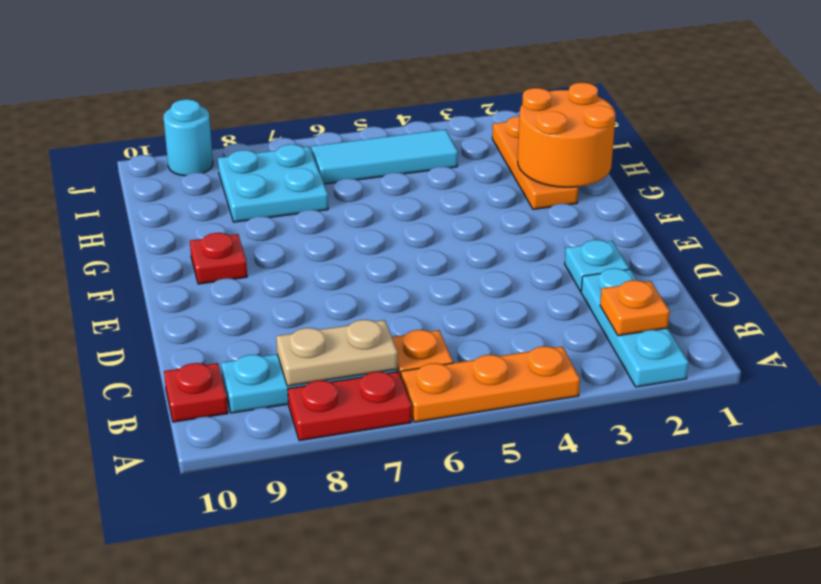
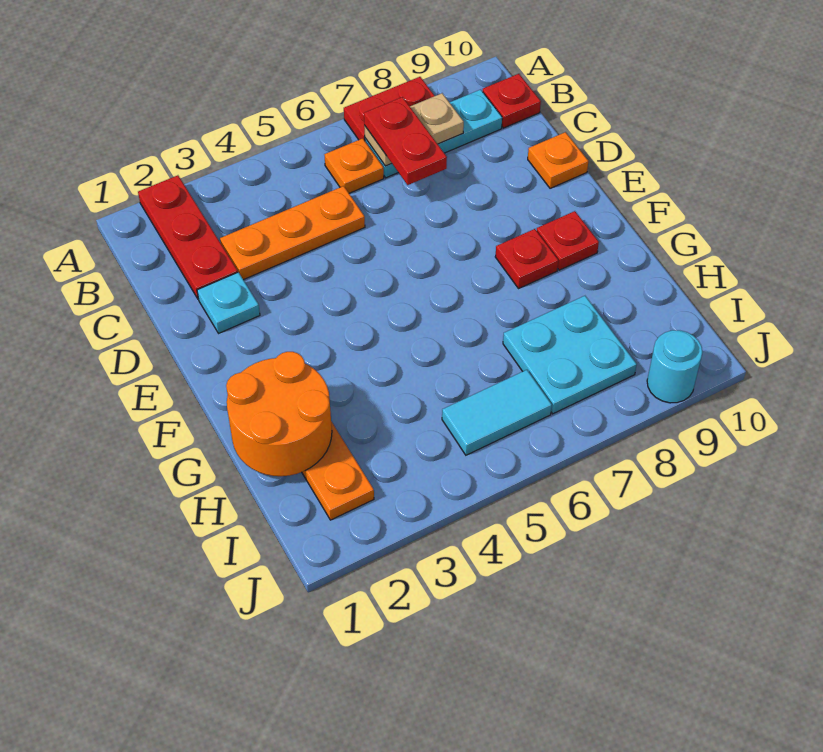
cyan 1x3 plate [581,268,689,387] -> red 1x3 plate [138,175,238,298]
orange 1x3 plate [401,346,580,422] -> orange 1x3 plate moved to [220,186,365,280]
orange 1x1 plate [600,280,670,336] -> orange 1x1 plate moved to [528,132,588,188]
none -> red 1x2 plate [364,97,447,185]
none -> red 1x1 plate [495,229,558,288]
cyan 1x3 tile [311,129,458,184] -> cyan 1x2 tile [442,370,552,455]

